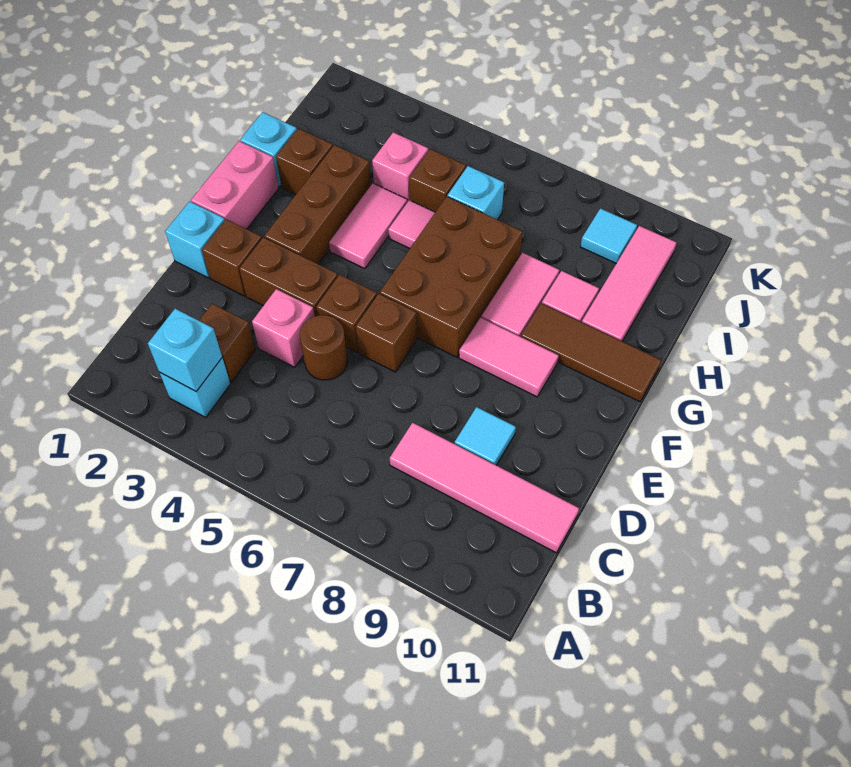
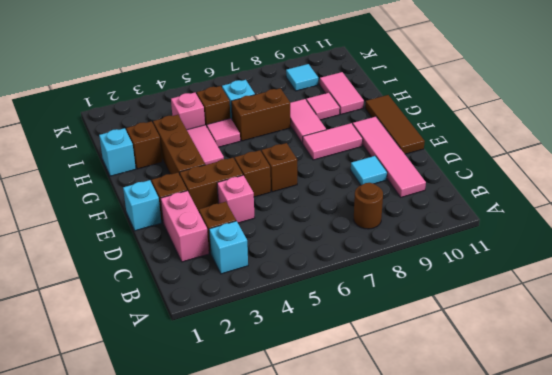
cyan 1x1 brick [148,309,222,391] -> none
pink 1x4 tile [390,423,579,553] -> pink 1x4 tile turned to [353,117,426,197]
brown 1x1 round brick [300,315,348,380] -> brown 1x1 round brick moved to [354,183,383,229]
pink 1x2 brick [191,141,279,229] -> pink 1x2 brick moved to [160,191,209,262]
brown 2x3 brick [380,197,523,357] -> brown 1x2 brick [231,88,291,141]
brown 1x3 tile [521,303,661,402] -> brown 1x3 tile turned to [365,95,425,154]
pink 1x3 tile [582,226,677,341] -> pink 1x2 tile [320,72,364,114]

